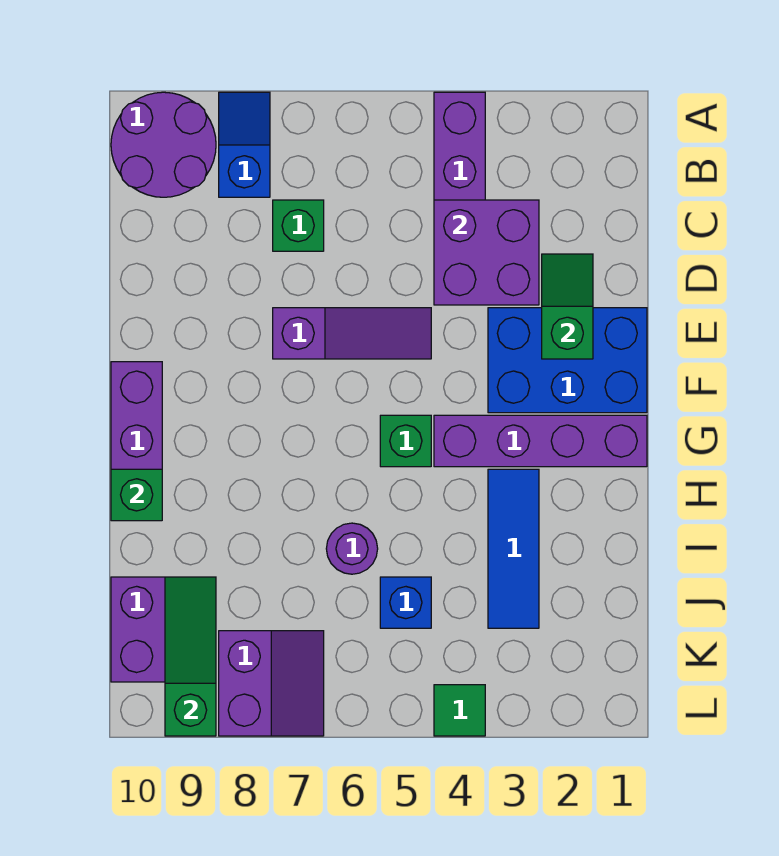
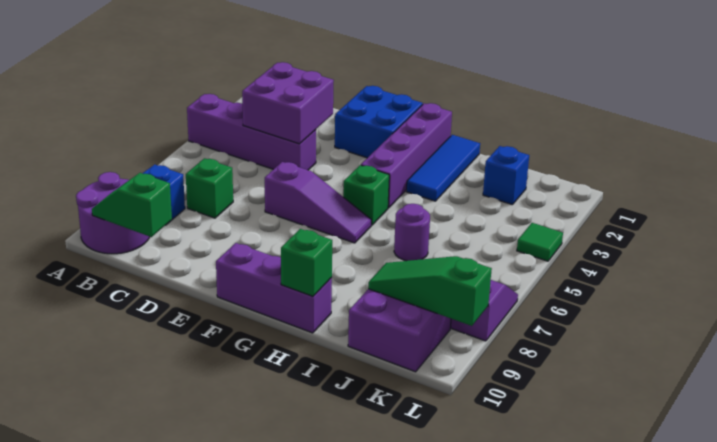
green 1x2 slope [542,254,593,359] -> green 1x2 slope moved to [92,173,172,237]
blue 2x3 brick [488,308,647,413] -> blue 2x2 brick [335,86,423,158]
purple 1x3 slope [273,308,431,359] -> purple 1x3 slope turned to [265,162,371,243]
blue 1x3 tile [488,469,539,628] -> blue 1x3 tile turned to [406,135,480,201]
blue 1x1 brick [380,577,431,628] -> blue 1x1 brick moved to [483,146,529,205]

